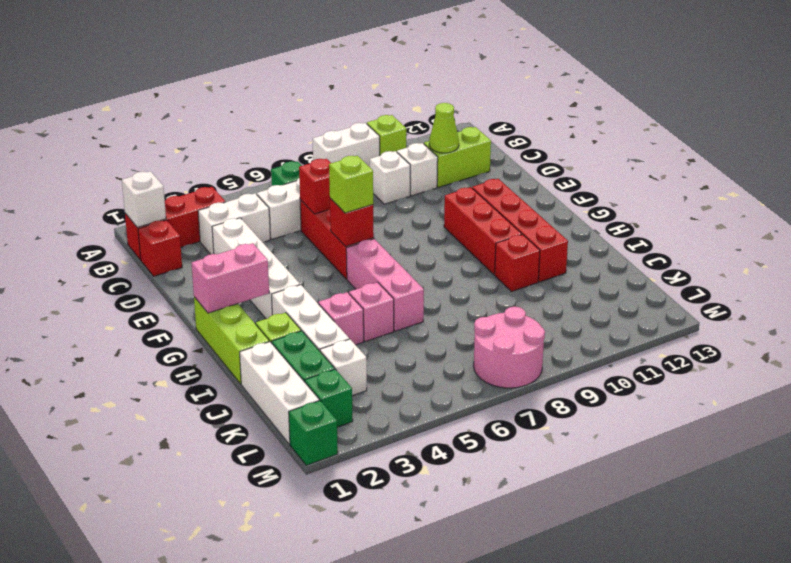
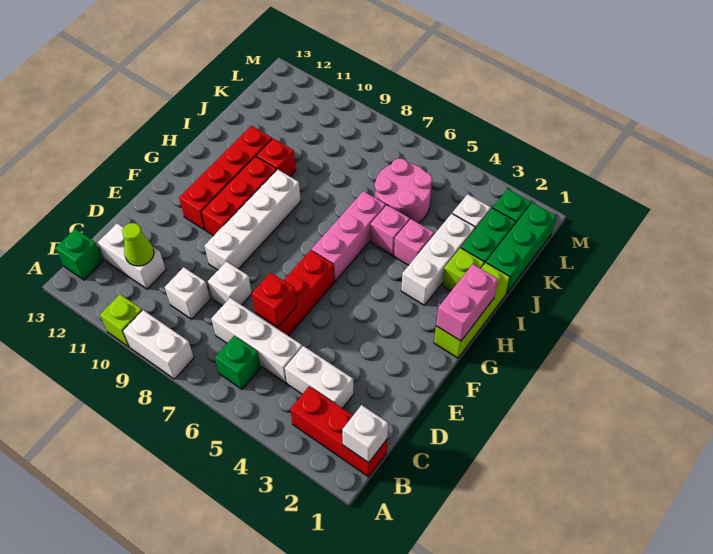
red 1x1 brick [138,220,182,276] -> none
white 1x1 brick [397,143,438,196] -> white 1x1 brick moved to [208,261,252,306]
lime 1x2 brick [424,127,491,187] -> white 1x2 brick [98,223,166,289]
white 1x4 brick [212,218,300,319] -> white 1x4 brick moved to [204,169,301,270]
red 1x1 brick [330,198,374,246] -> none
lime 1x1 brick [329,156,373,213] -> none
pink 1x2 brick [192,243,269,313] -> pink 1x2 brick turned to [436,264,498,341]
white 1x3 brick [240,342,319,444] -> green 1x3 brick [486,203,556,294]
pink 2x2 round brick [474,307,545,388] -> pink 2x2 round brick moved to [375,158,432,223]
green 1x1 brick [289,401,338,465] -> green 1x1 brick moved to [55,229,103,280]

